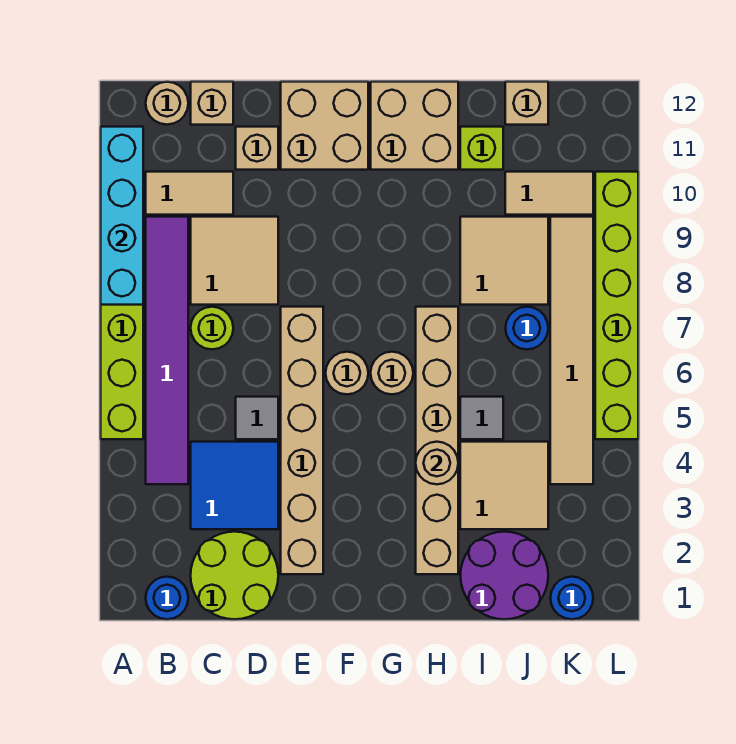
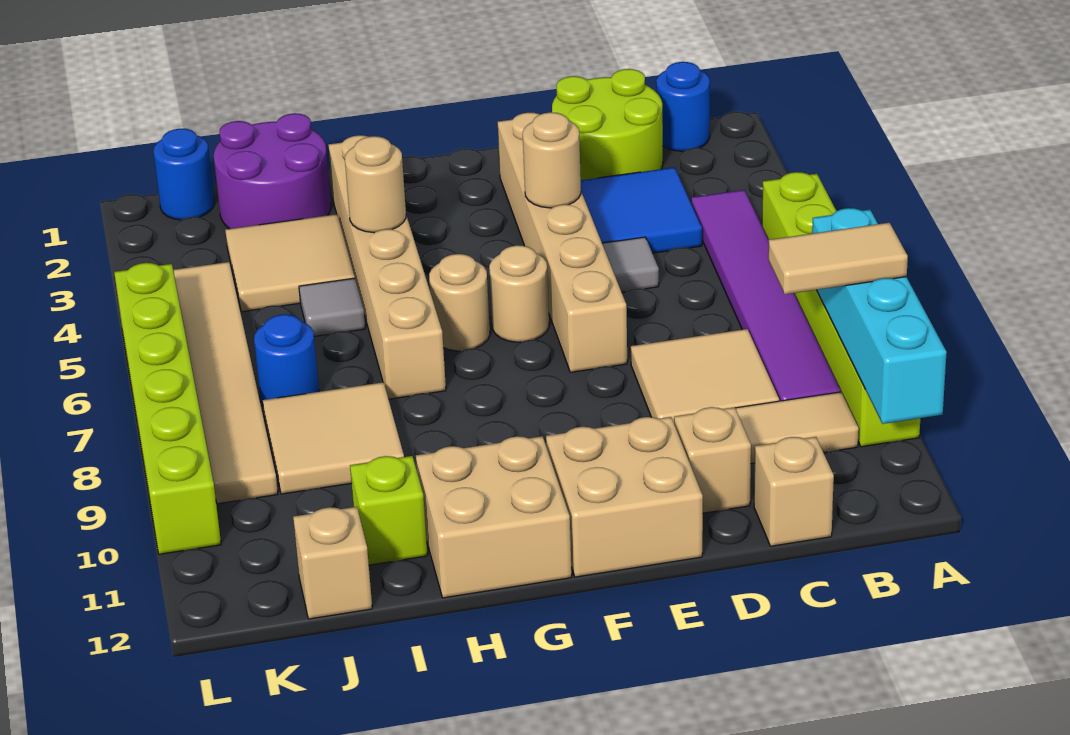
tan 1x1 round brick [146,82,188,125] -> tan 1x1 round brick moved to [523,112,581,208]
lime 1x1 round brick [191,307,233,349] -> none
tan 1x2 tile [505,172,593,215] -> tan 1x2 tile moved to [768,223,908,294]

